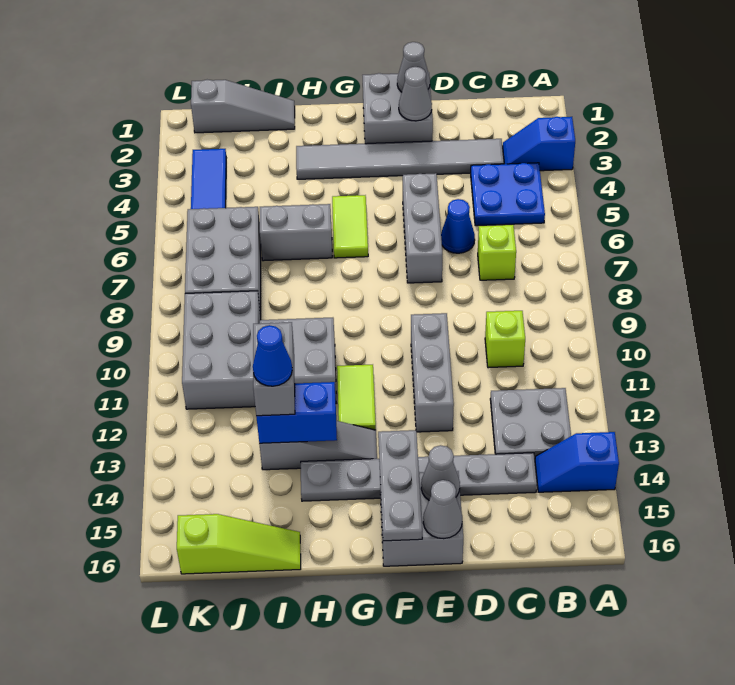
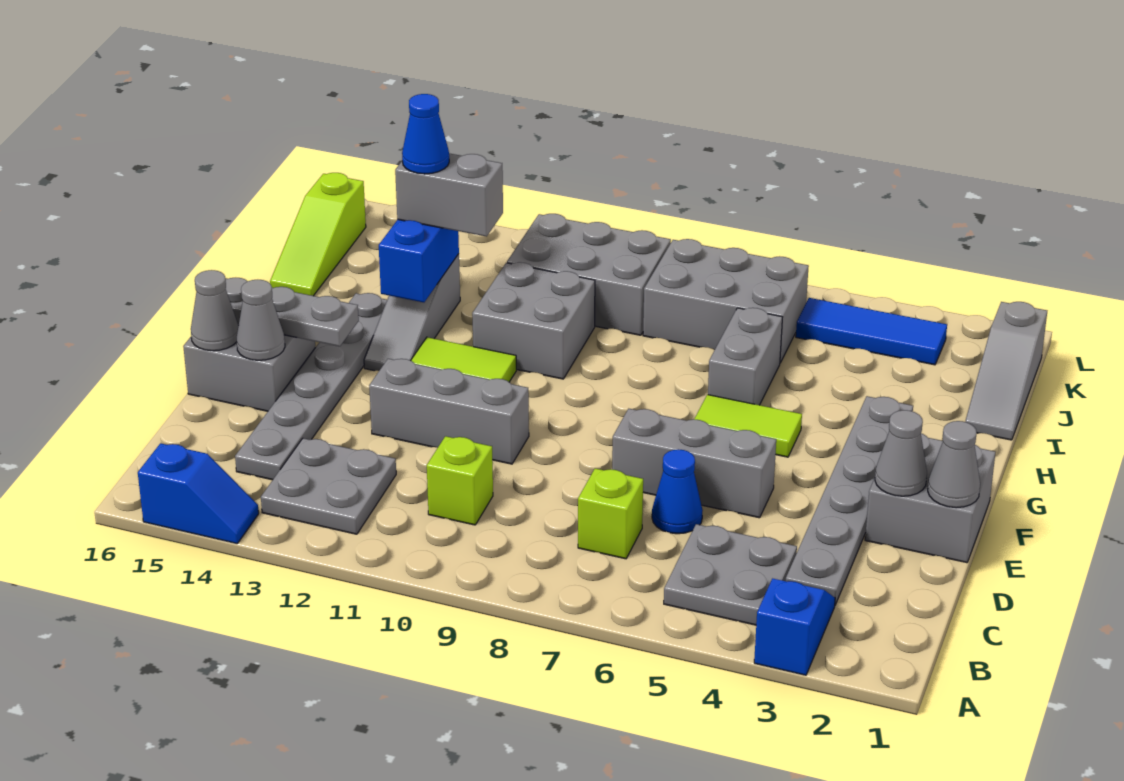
blue 1x2 slope [535,432,619,492] -> blue 1x2 slope turned to [138,443,259,544]
blue 2x2 plate [471,163,545,226] -> grey 2x2 plate [664,524,797,625]
grey 1x6 tile [296,139,504,179] -> grey 1x6 plate [786,396,913,605]

